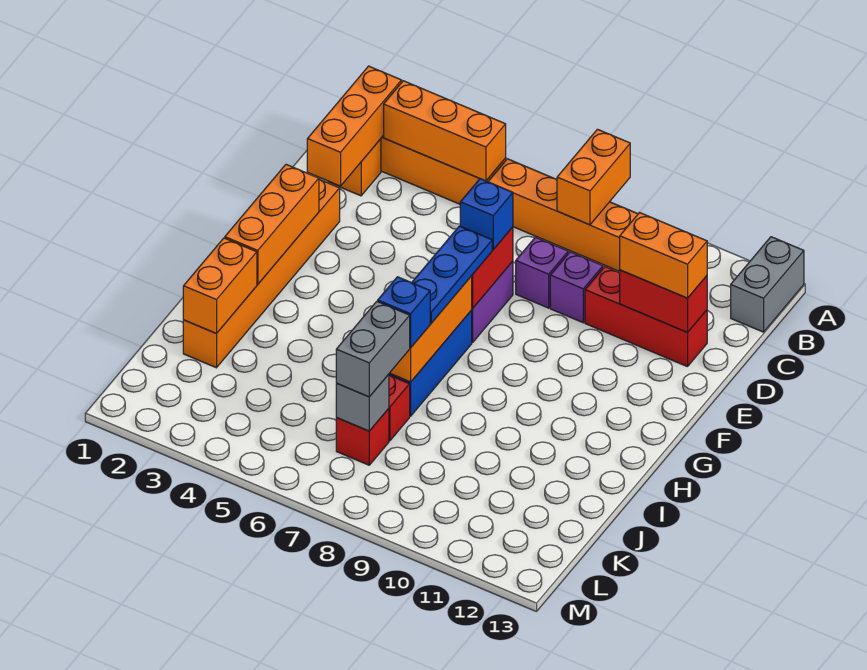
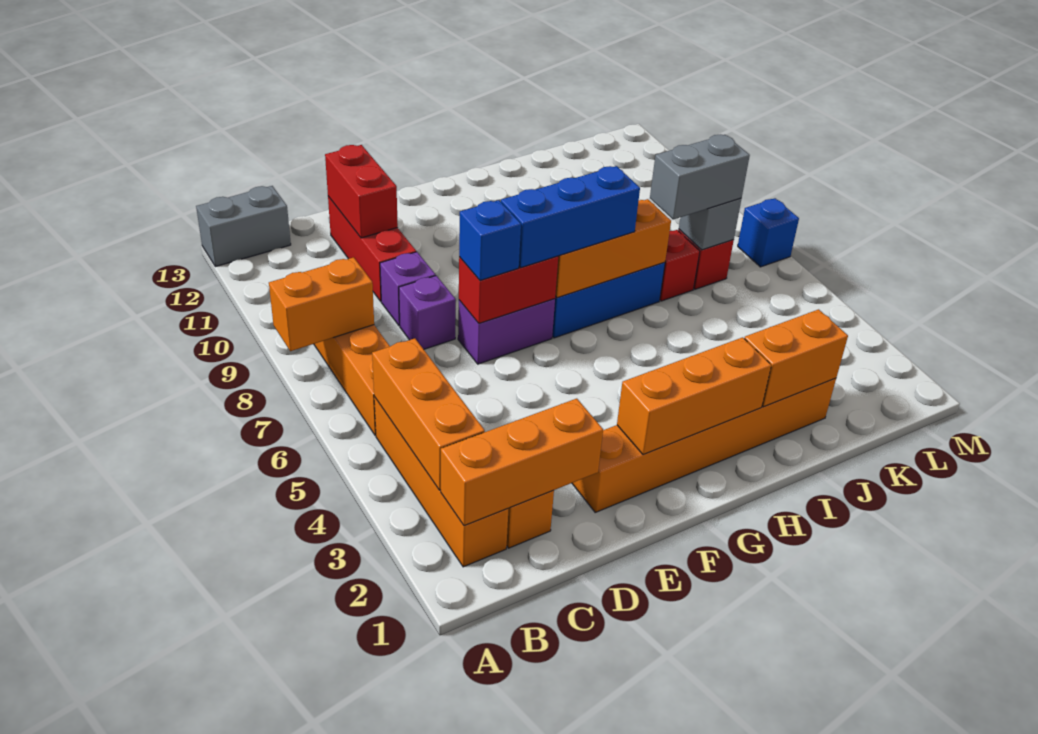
orange 1x2 brick [620,213,707,298] -> none
blue 1x3 plate [412,226,492,323] -> blue 1x3 brick [501,166,640,268]
blue 1x1 brick [378,277,430,348] -> blue 1x1 brick moved to [738,198,799,267]

